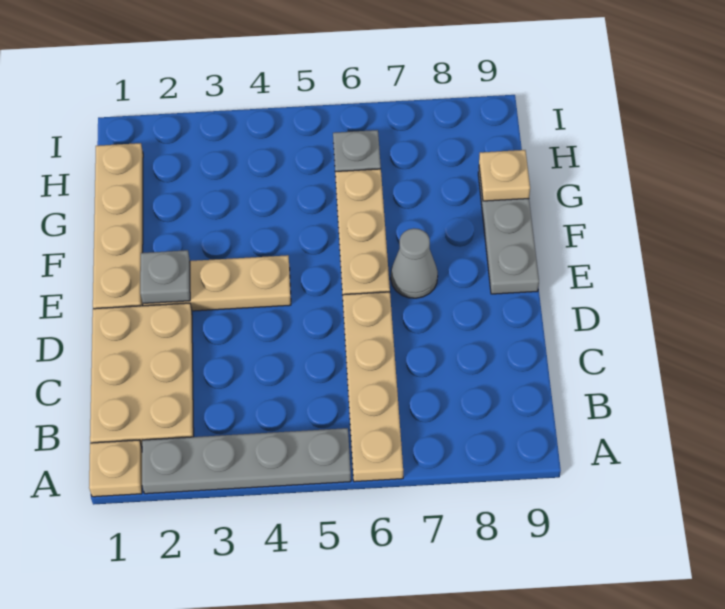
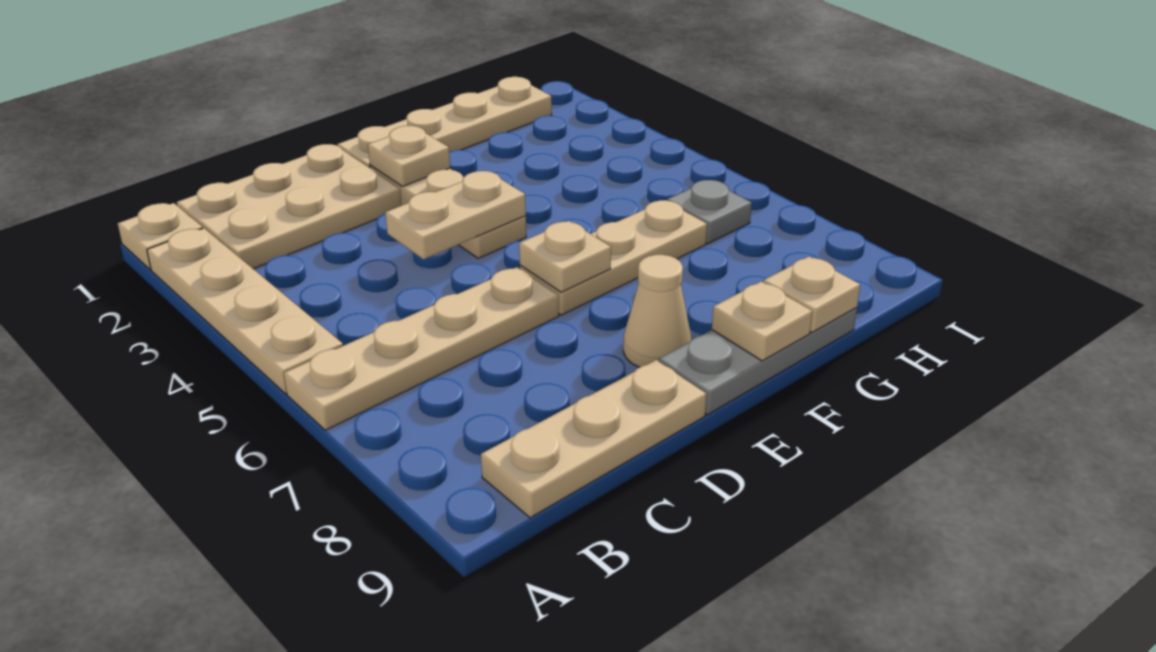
grey 1x4 plate [142,428,351,494] -> tan 1x4 plate [147,228,343,394]
none -> tan 1x3 plate [481,360,706,518]
none -> tan 1x2 plate [385,171,526,259]
grey 1x1 plate [140,250,190,303] -> tan 1x1 plate [368,126,450,187]
none -> tan 1x1 plate [519,221,611,292]
grey 1x1 cone [391,228,438,298] -> none
none -> tan 1x1 cone [623,255,691,367]
none -> tan 1x1 plate [712,281,812,361]

